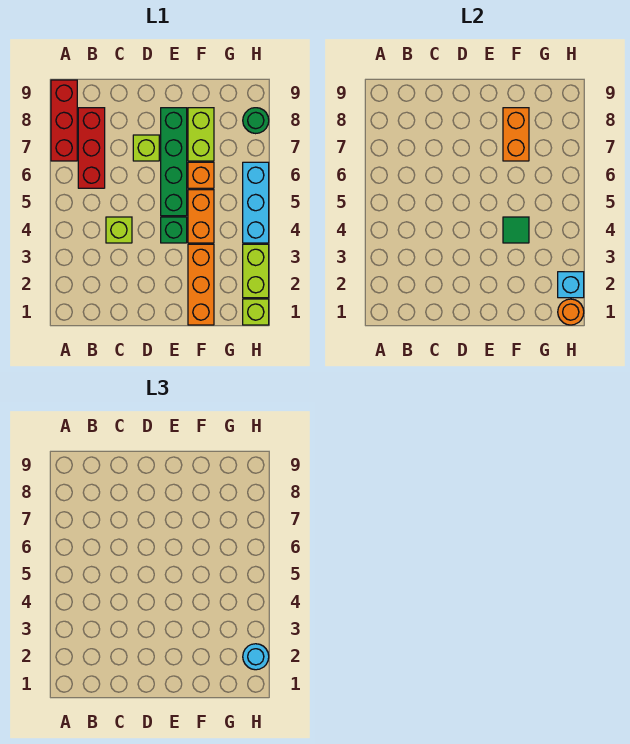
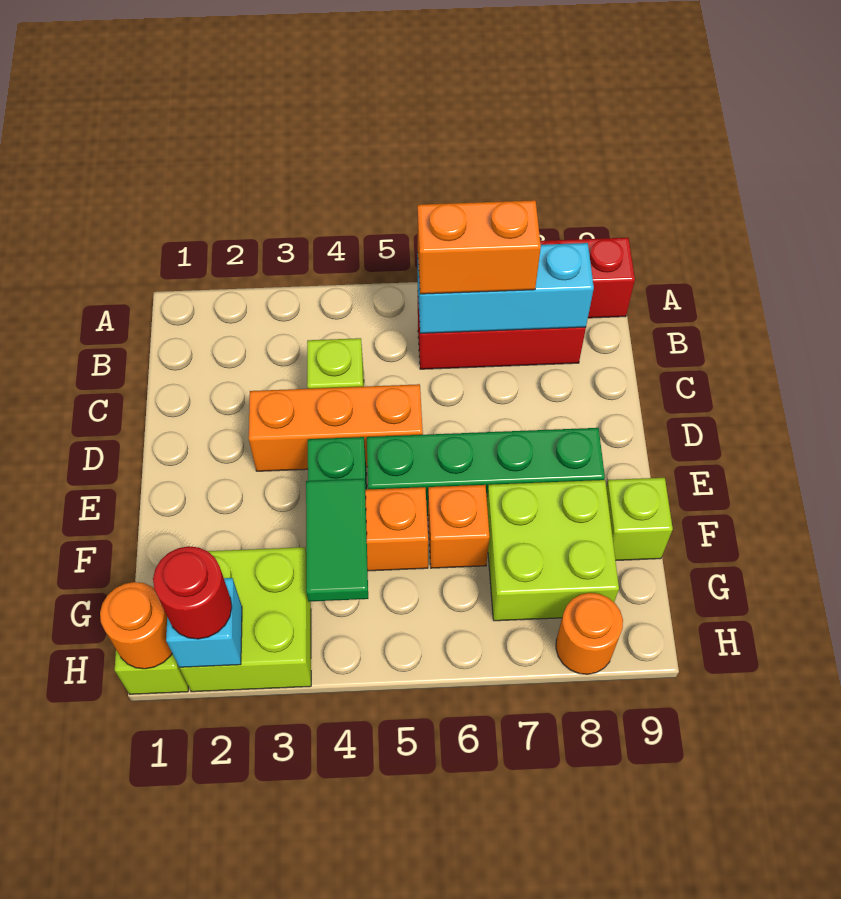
lime 1x1 brick [133,135,159,161] -> lime 1x1 brick moved to [606,478,673,561]
orange 1x3 brick [188,244,214,325] -> orange 1x3 brick moved to [249,384,423,471]
green 1x1 tile [503,217,529,243] -> green 1x2 tile [306,479,368,602]
lime 1x2 brick [188,108,214,161] -> lime 2x2 brick [487,480,619,621]
orange 1x2 brick [503,108,529,161] -> orange 1x2 brick moved to [417,200,541,294]
lime 1x2 brick [243,244,269,298] -> lime 2x2 brick [180,547,311,692]
cyan 1x1 round brick [243,644,269,670] -> red 1x1 round brick [153,546,232,639]
cyan 1x3 brick [243,162,269,243] -> cyan 1x3 brick moved to [418,243,594,333]
green 1x1 round brick [243,108,269,134] -> orange 1x1 round brick [556,593,623,674]

